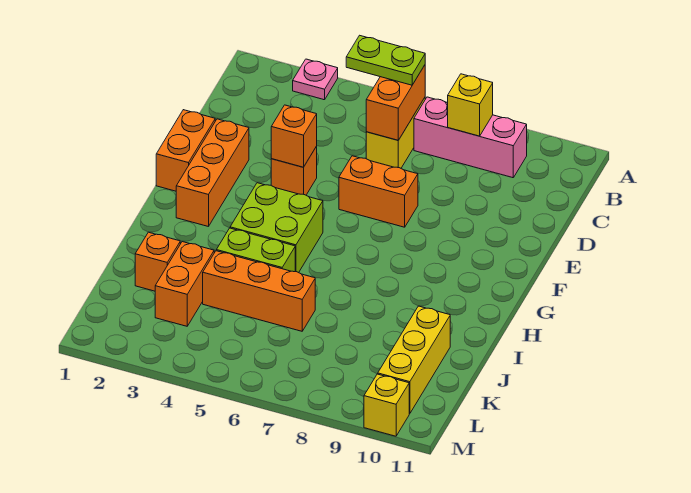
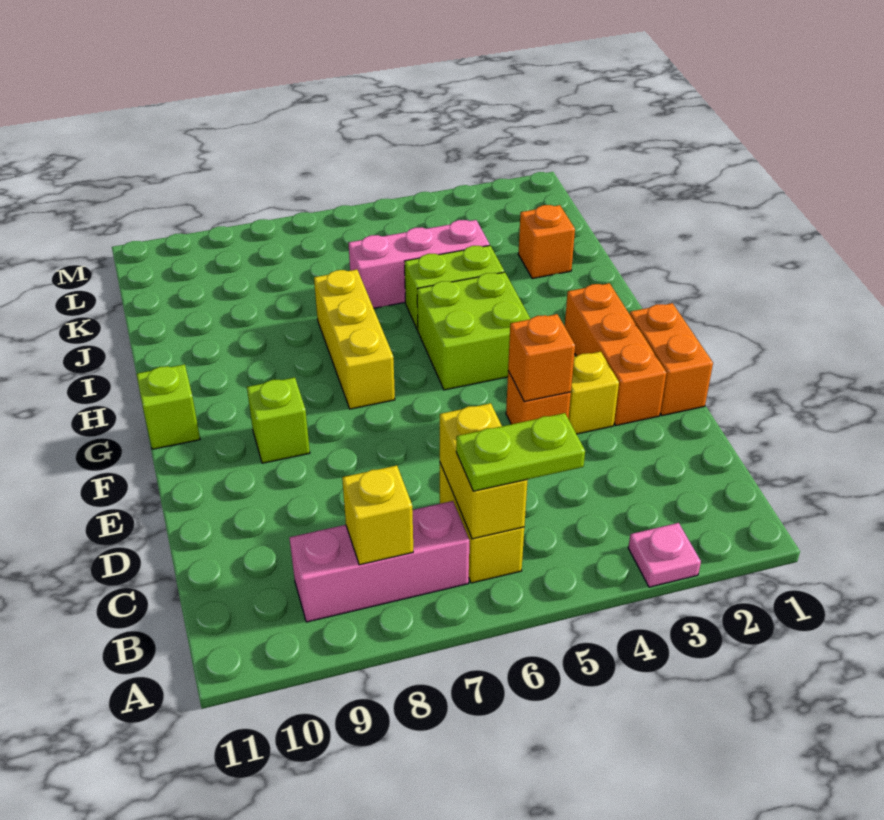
orange 1x2 brick [366,65,425,140] -> yellow 1x2 brick [440,403,528,539]
orange 1x2 brick [339,156,418,227] -> none
none -> lime 1x1 brick [247,377,310,463]
none -> lime 1x1 brick [136,364,200,449]
orange 1x2 brick [155,242,214,326] -> none
orange 1x3 brick [203,251,315,331] -> pink 1x3 brick [348,220,490,308]
yellow 1x3 brick [378,306,450,414] -> yellow 1x3 brick moved to [314,270,395,409]
yellow 1x1 brick [364,374,409,436] -> yellow 1x1 brick moved to [568,352,619,434]

